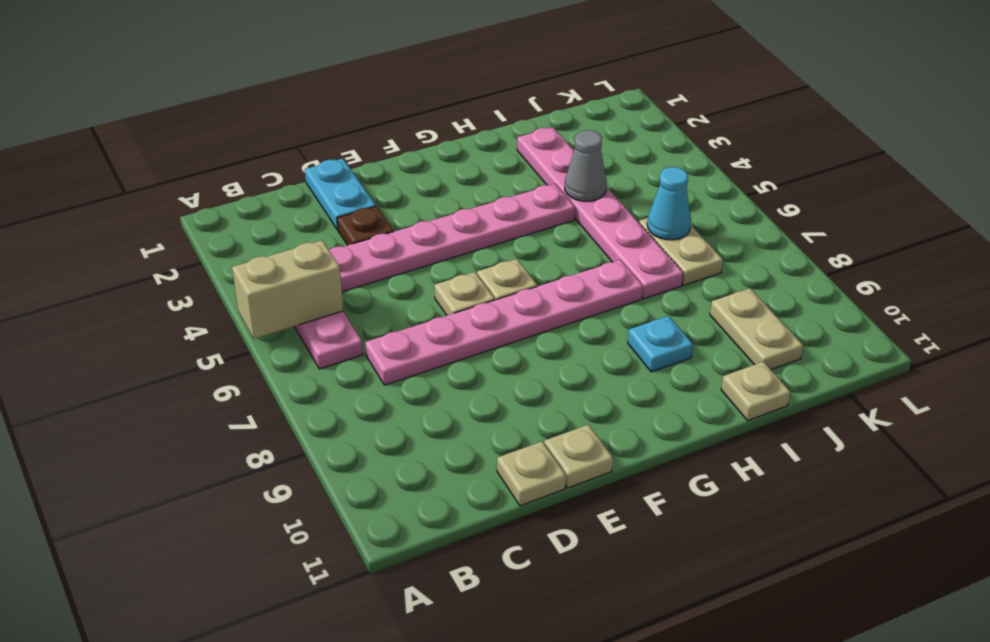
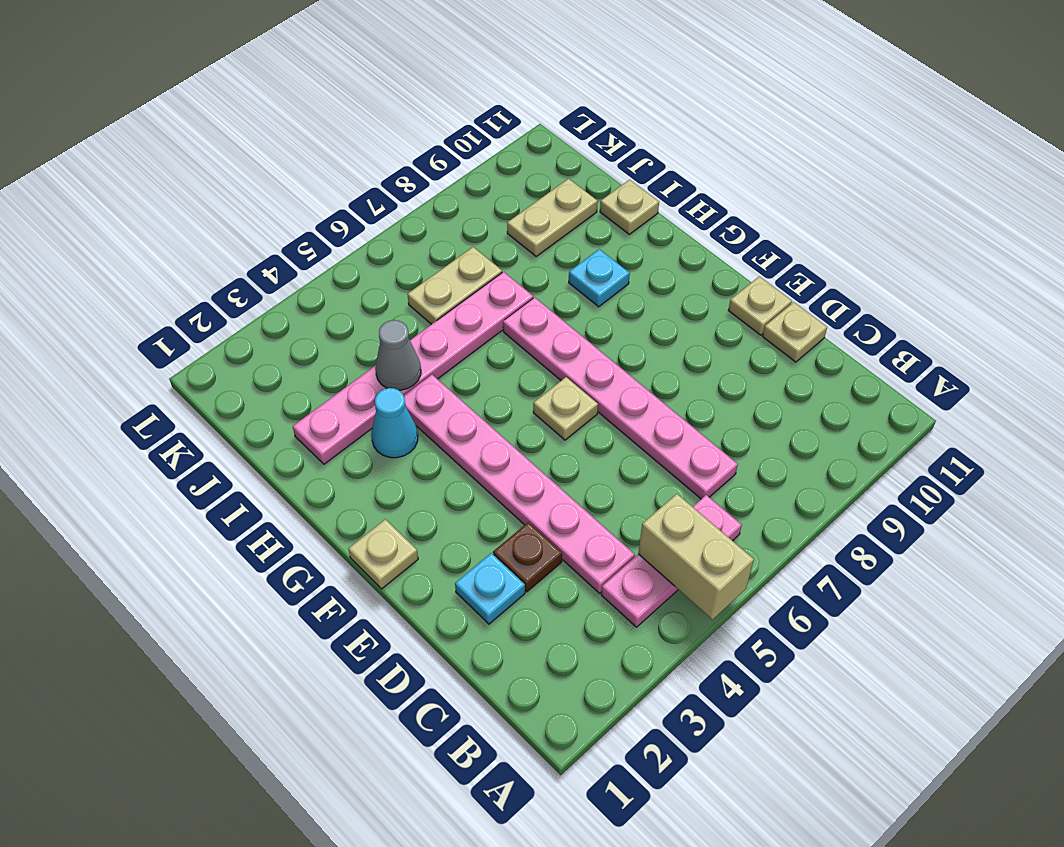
cyan 1x2 plate [305,158,376,230] -> cyan 1x1 plate [455,553,525,624]
tan 1x1 plate [434,272,495,315] -> tan 1x1 plate moved to [348,519,418,589]
cyan 1x1 cone [647,167,691,240] -> cyan 1x1 cone moved to [371,388,418,458]

